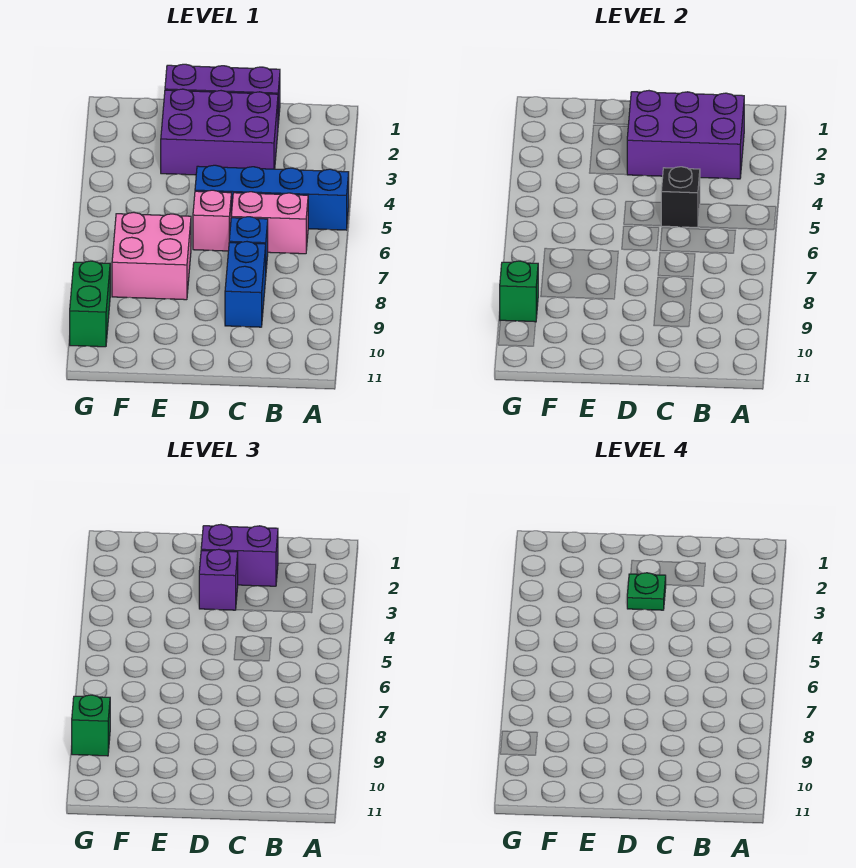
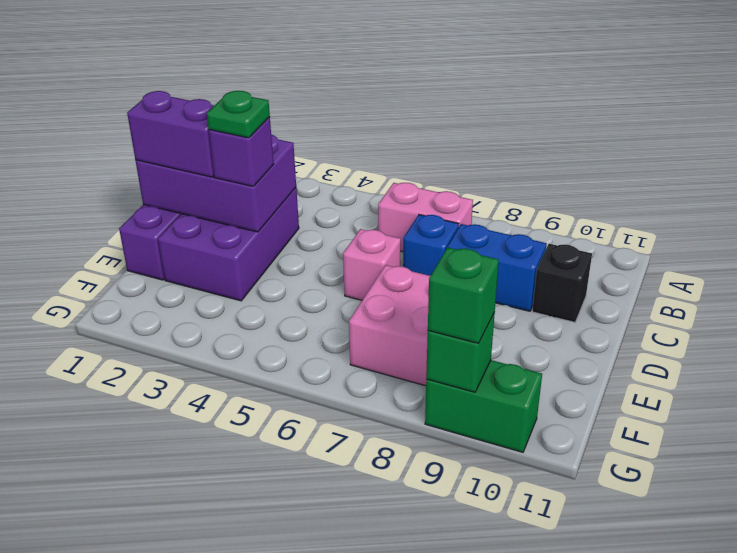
blue 1x4 brick [195,165,349,230] -> none
purple 2x3 brick [627,91,744,179] -> purple 2x3 brick turned to [136,135,296,232]
pink 1x2 brick [231,192,308,254] -> pink 1x2 brick turned to [378,183,473,251]
purple 1x2 brick [201,525,278,586] -> purple 1x2 brick turned to [127,91,214,177]
black 1x1 brick [661,167,700,227] -> black 1x1 brick moved to [532,244,592,322]

